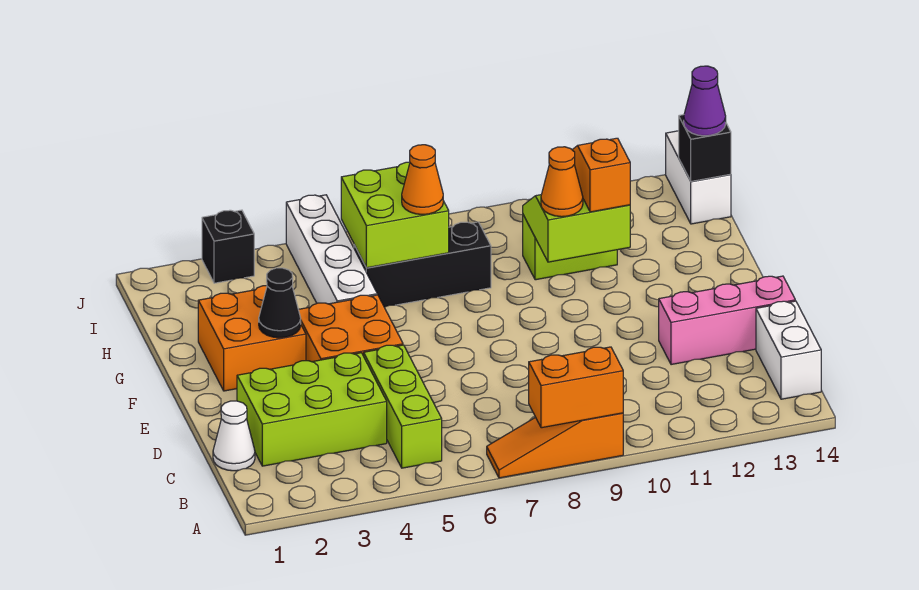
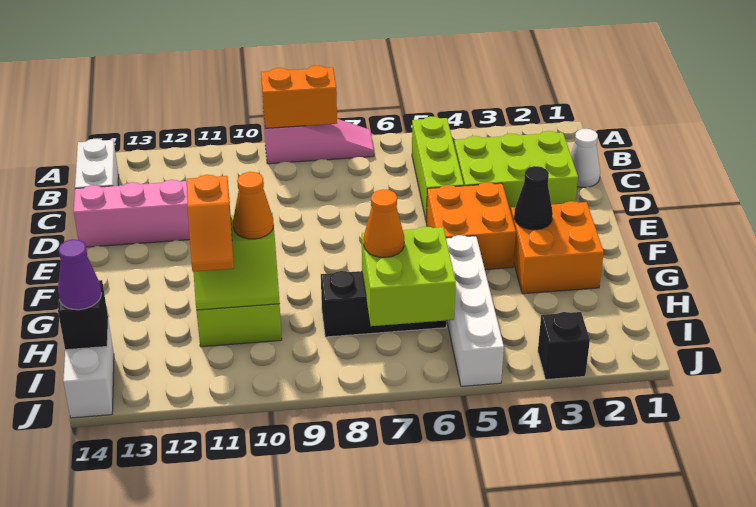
orange 1x3 slope [487,413,623,478] -> pink 1x3 slope [263,112,374,164]

